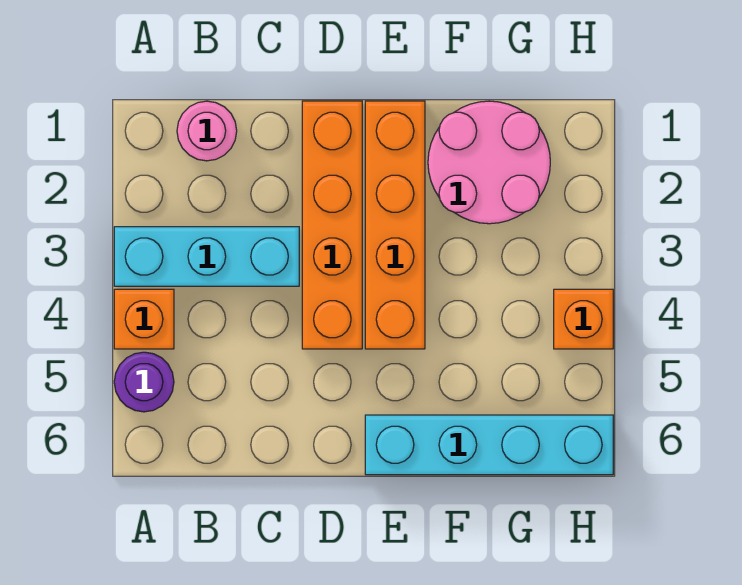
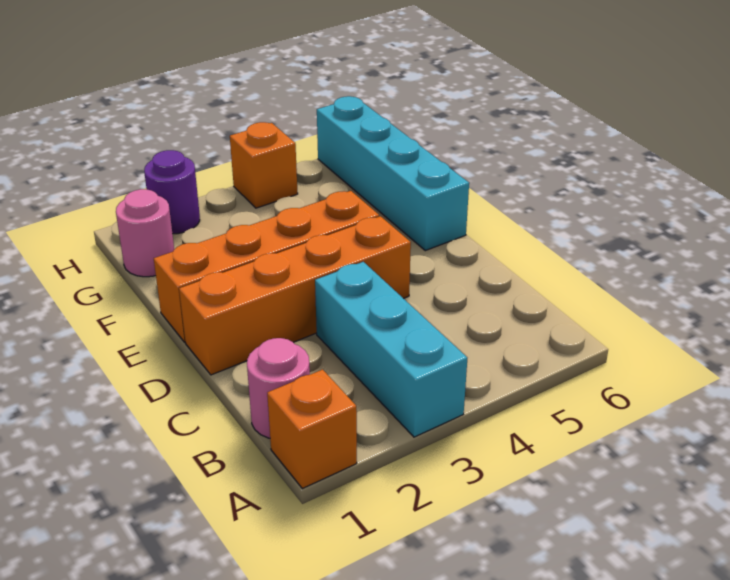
orange 1x1 brick [114,289,174,349] -> orange 1x1 brick moved to [267,369,357,489]
purple 1x1 round brick [114,352,174,412] -> purple 1x1 round brick moved to [144,150,200,234]
pink 2x2 round brick [428,101,550,224] -> pink 1x1 round brick [116,189,174,277]

